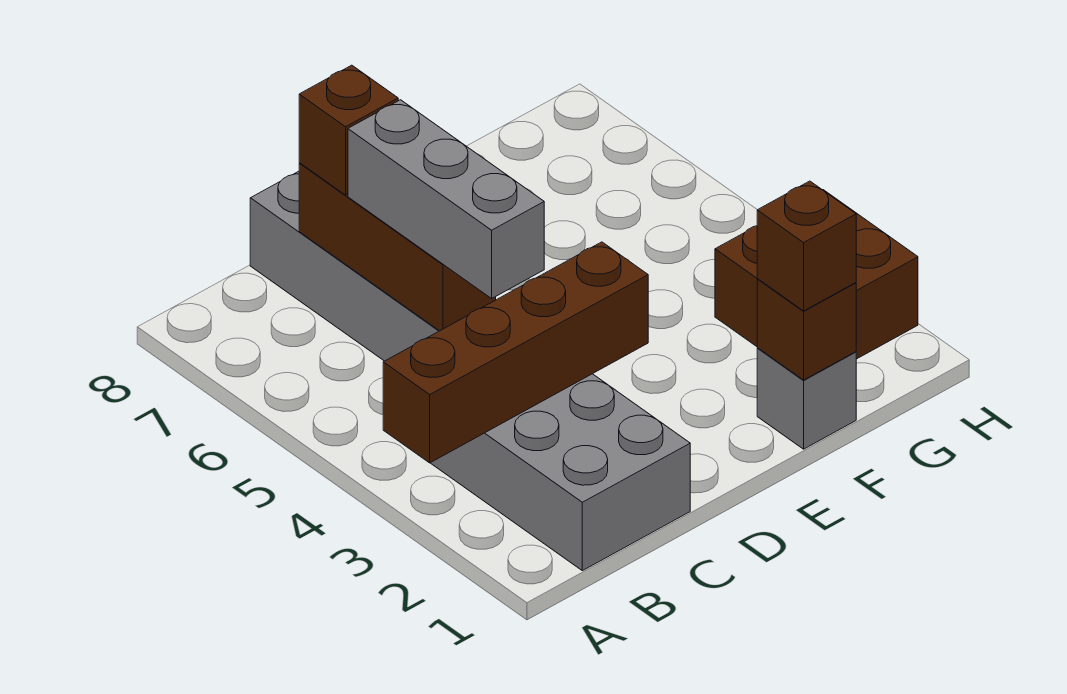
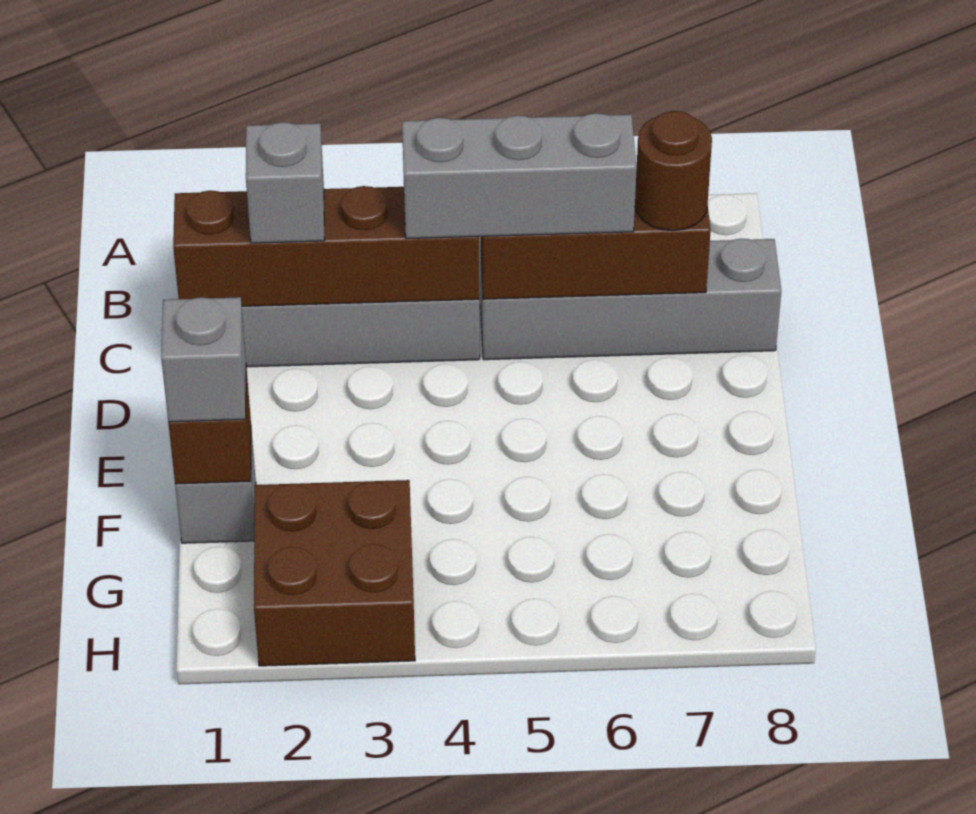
brown 1x4 brick [383,242,648,463] -> brown 1x4 brick turned to [173,186,479,306]
none -> grey 1x1 brick [246,122,325,243]
brown 1x1 brick [299,65,398,195] -> brown 1x1 round brick [635,111,712,231]
brown 1x1 brick [757,181,856,311] -> grey 1x1 brick [161,297,246,422]

